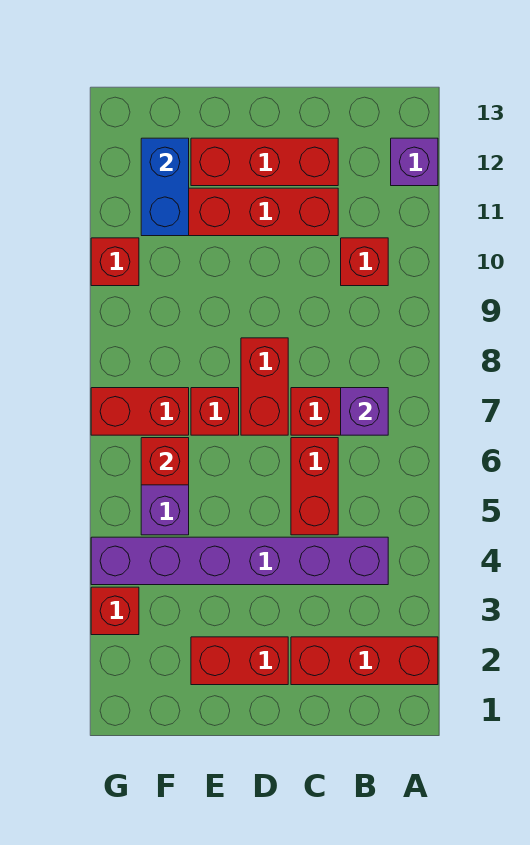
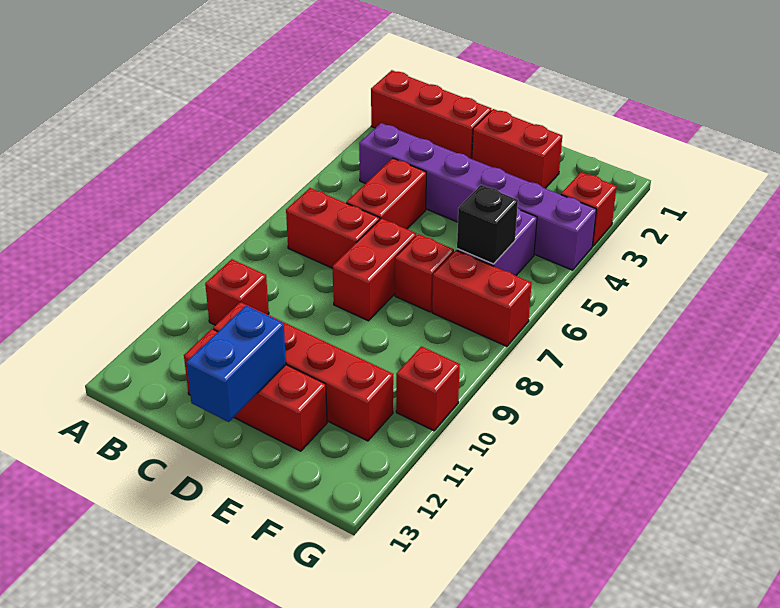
purple 1x1 brick [391,138,438,186] -> none
purple 1x1 brick [341,388,388,435] -> none
red 1x1 brick [141,438,189,485] -> black 1x1 brick [457,185,518,264]
blue 1x2 brick [141,138,189,236] -> blue 1x2 brick moved to [186,306,286,422]

